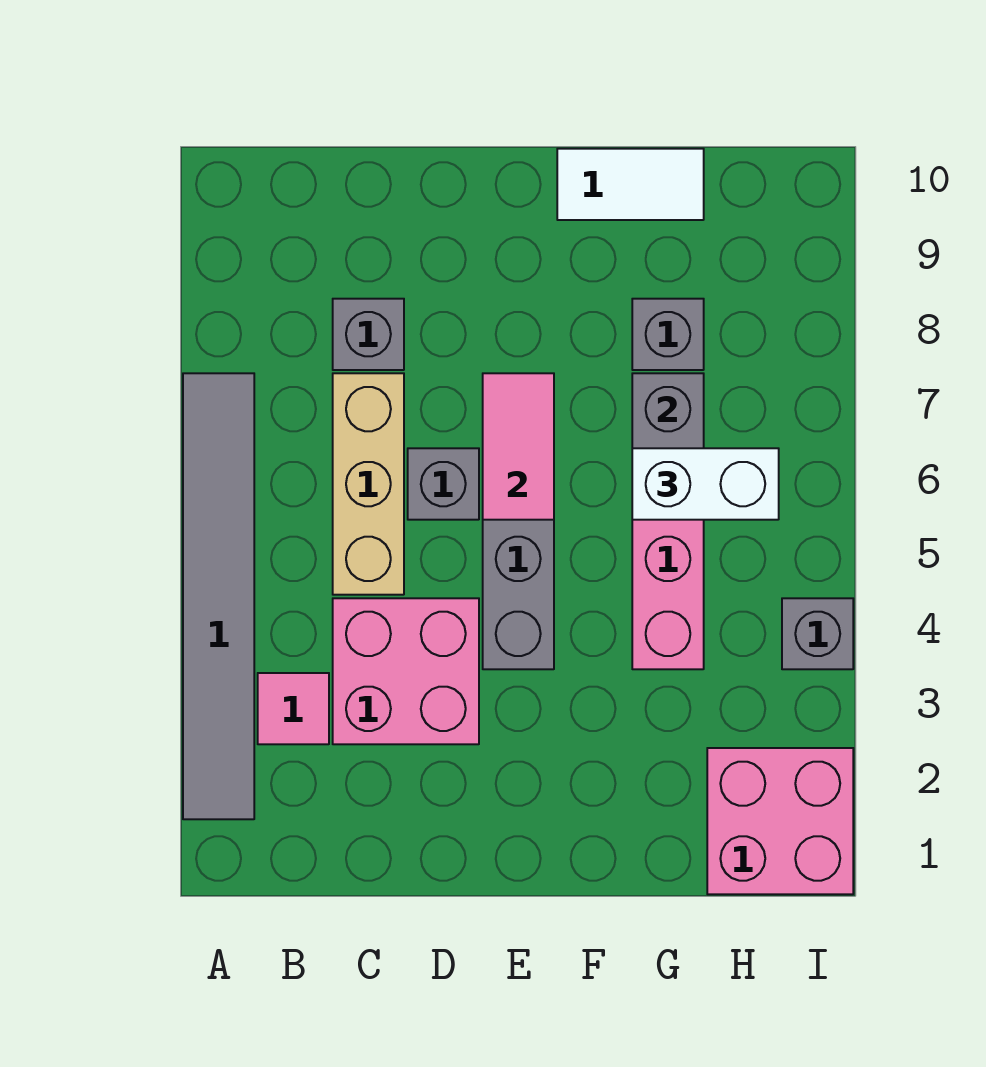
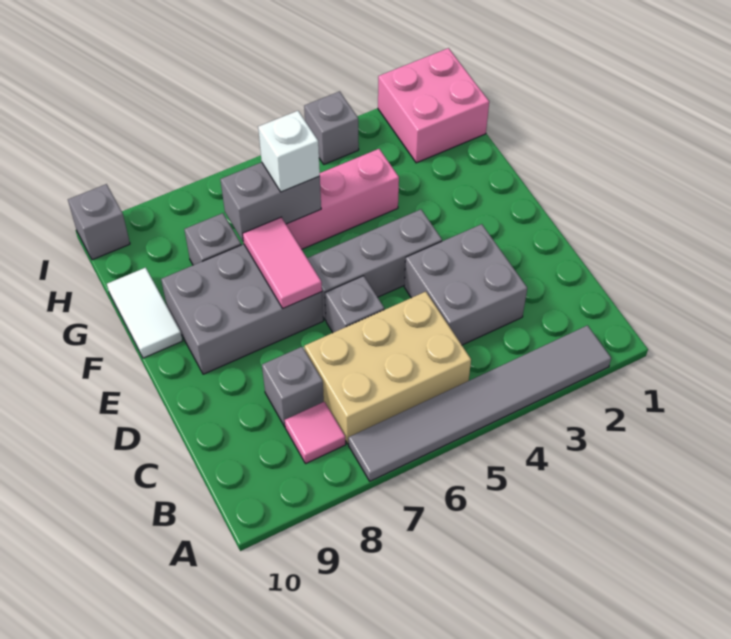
pink 1x1 tile [258,673,329,744] -> pink 1x1 tile moved to [285,402,346,464]
pink 2x2 brick [333,598,479,744] -> grey 2x2 brick [404,224,527,345]
tan 1x3 brick [333,373,404,595] -> tan 2x3 brick [304,292,471,444]
pink 1x2 tile [483,373,554,520] -> pink 1x2 tile turned to [243,217,322,308]
none -> grey 2x3 brick [161,244,323,374]
white 1x2 brick [632,448,779,520] -> white 1x1 brick [258,111,320,192]
none -> grey 1x1 brick [68,184,130,260]

